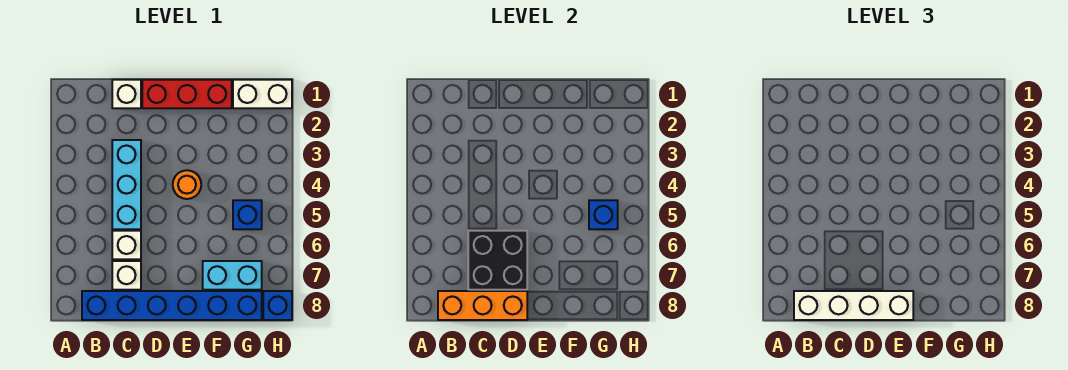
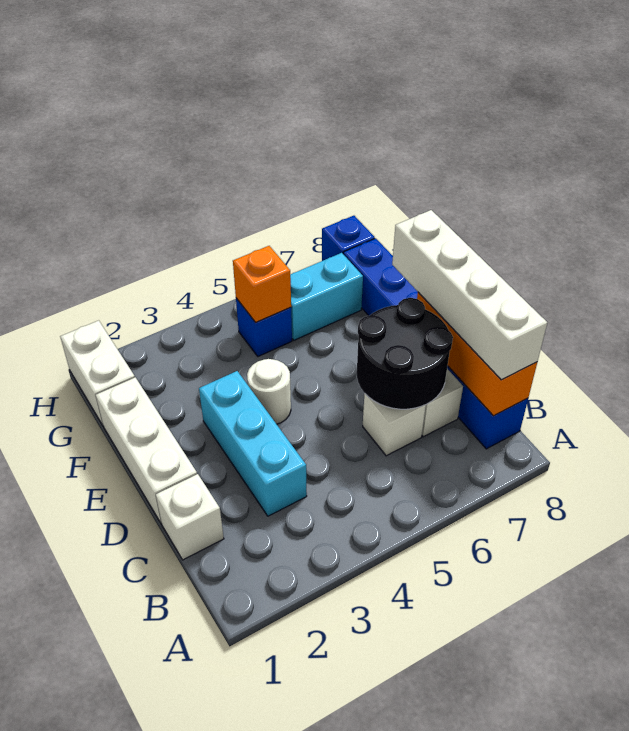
cyan 1x3 brick [112,140,141,229] -> cyan 1x3 brick turned to [199,371,307,516]
black 2x2 brick [468,231,527,290] -> black 2x2 round brick [357,298,453,409]
red 1x3 brick [142,80,232,108] -> white 1x3 brick [96,377,197,524]
orange 1x1 round brick [173,170,201,199] -> white 1x1 round brick [247,359,291,424]
cyan 1x2 brick [203,261,262,290] -> cyan 1x2 brick turned to [290,253,363,340]
blue 1x1 brick [589,200,618,229] -> orange 1x1 brick [233,246,291,322]

